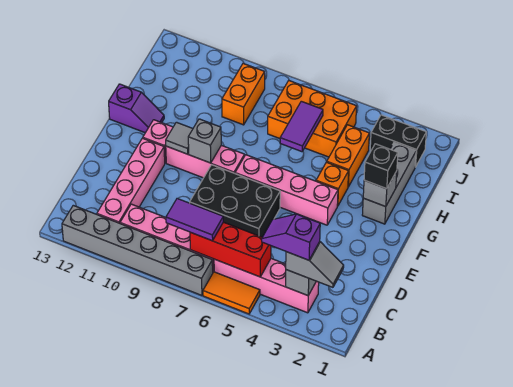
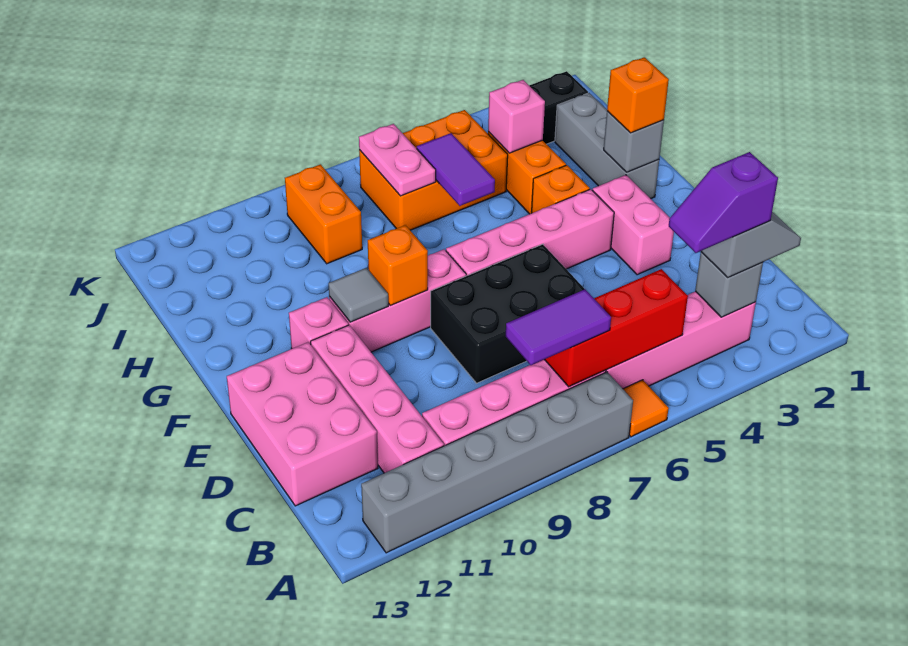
orange 1x2 tile [203,272,260,314] -> orange 1x1 tile [623,380,669,437]
none -> pink 2x3 brick [227,342,378,506]
none -> pink 1x2 brick [592,175,674,275]
grey 1x1 brick [188,119,221,163] -> orange 1x1 brick [368,225,428,305]
black 1x1 brick [364,144,398,189] -> orange 1x1 brick [607,57,669,133]
purple 1x2 slope [109,84,164,133] -> none
none -> pink 1x1 brick [488,80,545,153]
none -> pink 1x2 plate [359,124,436,196]

